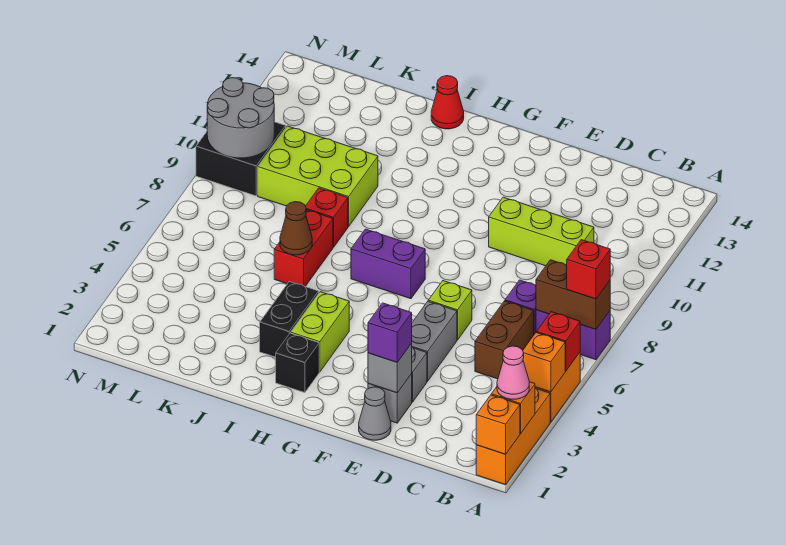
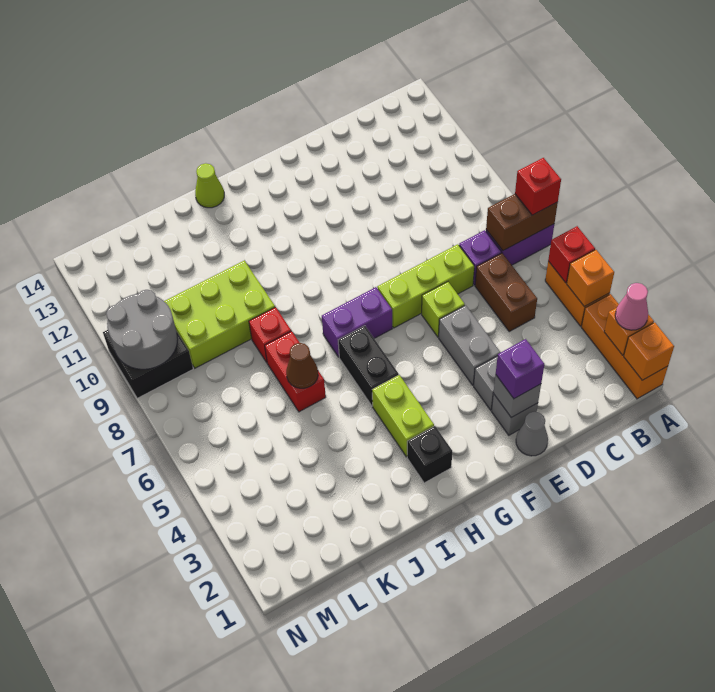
lime 1x3 brick [489,197,594,266] -> lime 1x3 brick moved to [377,244,474,328]
black 1x2 brick [260,281,319,357] -> black 1x2 brick moved to [338,326,399,406]
red 1x1 cone [431,76,464,129] -> lime 1x1 cone [195,163,224,208]

